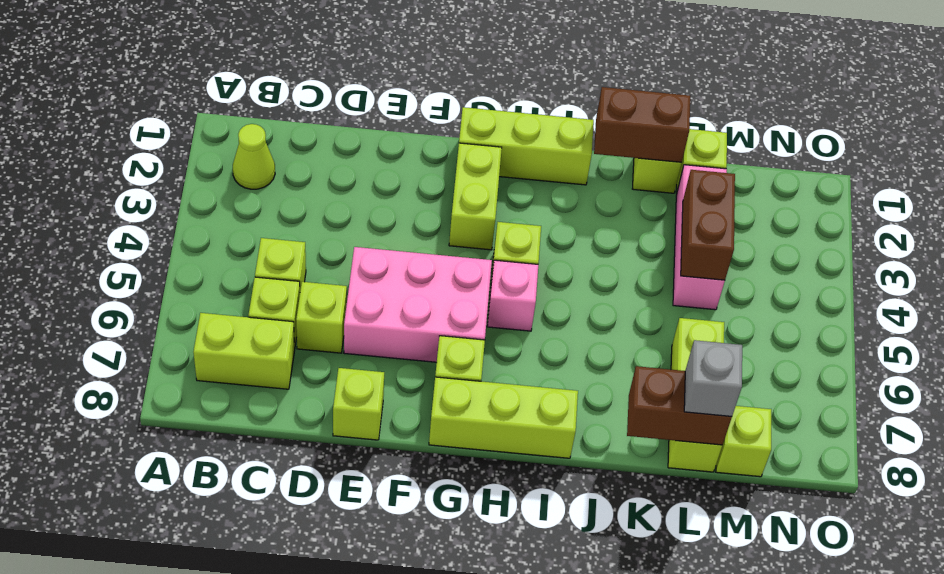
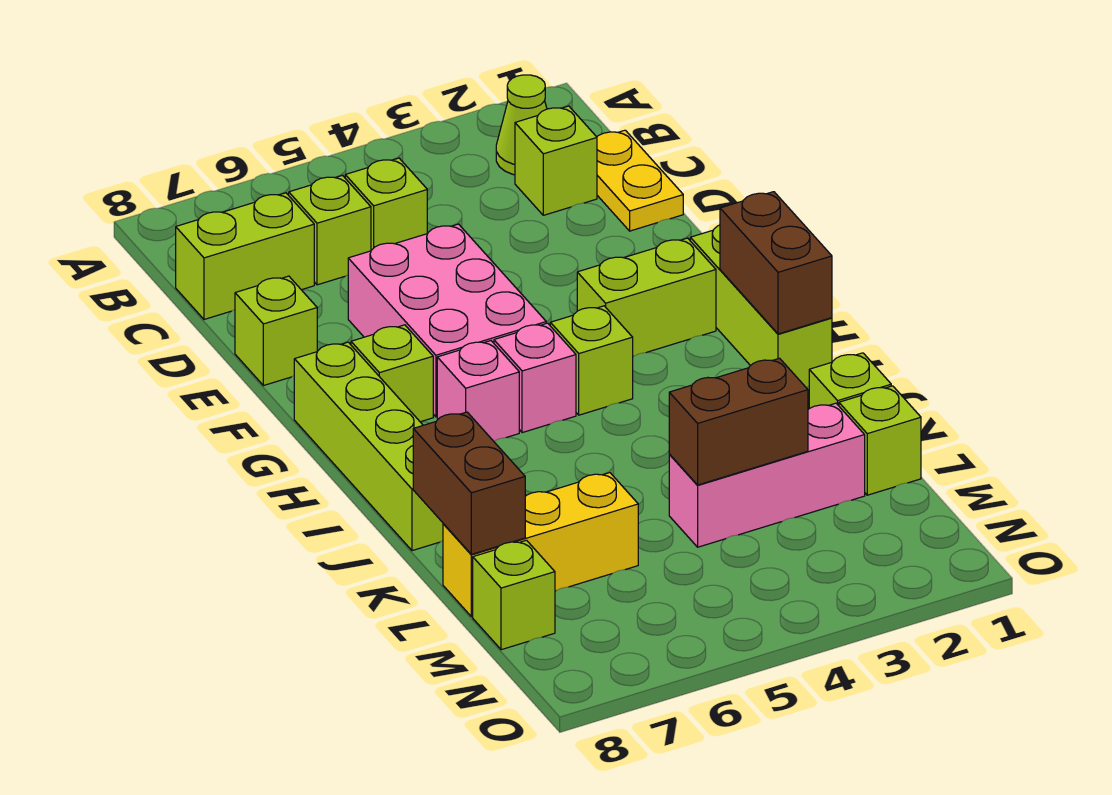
lime 1x2 brick [193,313,295,389] -> lime 1x2 brick turned to [176,193,314,319]
none -> yellow 1x2 plate [597,130,683,231]
lime 1x1 brick [296,282,347,353] -> lime 1x1 brick moved to [515,106,597,215]
lime 1x3 brick [429,377,578,458] -> lime 1x4 brick [294,342,443,551]
none -> pink 1x1 brick [437,341,519,441]
brown 1x2 brick [594,87,690,162] -> brown 1x2 brick moved to [720,192,832,334]
lime 1x3 brick [668,318,724,472] -> yellow 1x3 brick [443,473,638,617]
grey 1x1 brick [684,340,742,416] -> none

